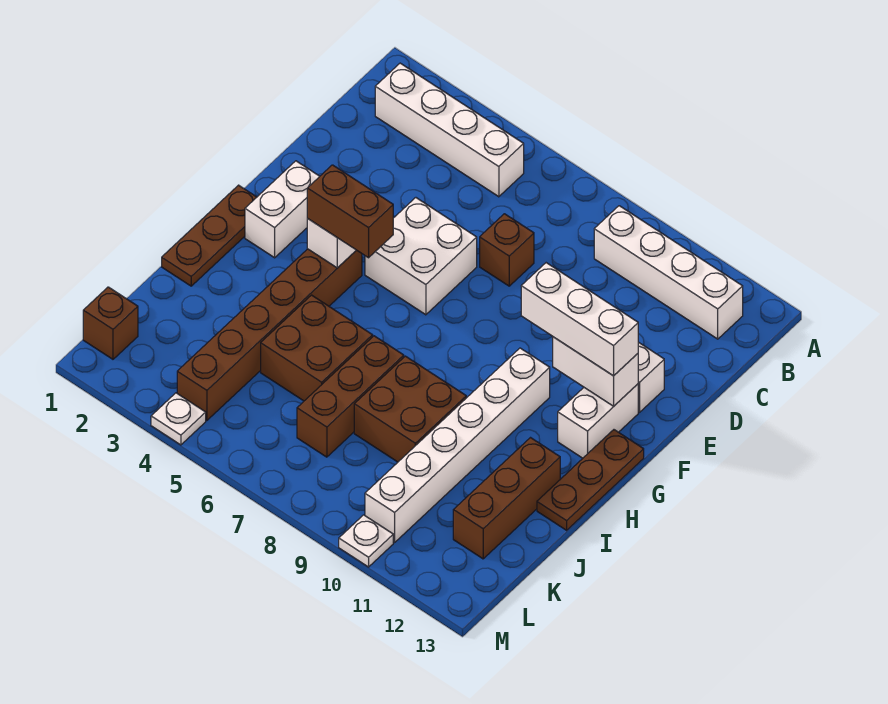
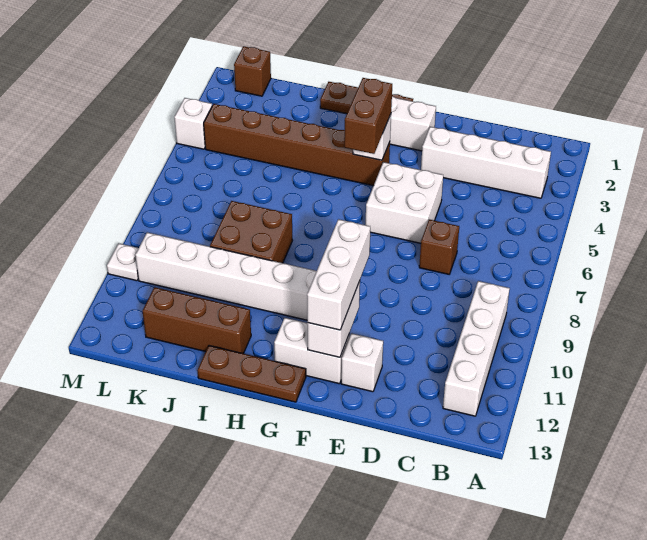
white 1x4 brick [375,63,524,197] -> white 1x4 brick turned to [421,127,551,198]
brown 2x2 brick [261,295,373,401] -> none
brown 1x3 brick [297,336,404,457] -> none
white 1x1 plate [151,393,206,445] -> white 1x1 brick [174,98,212,149]

